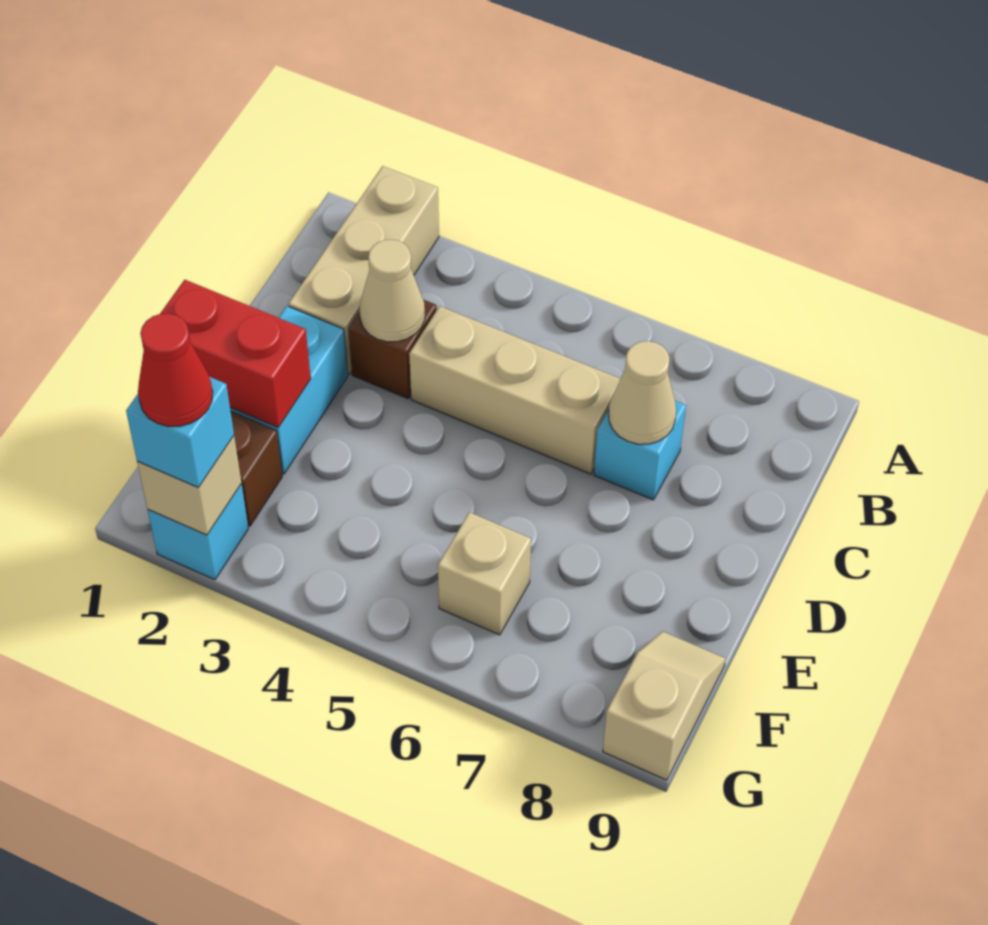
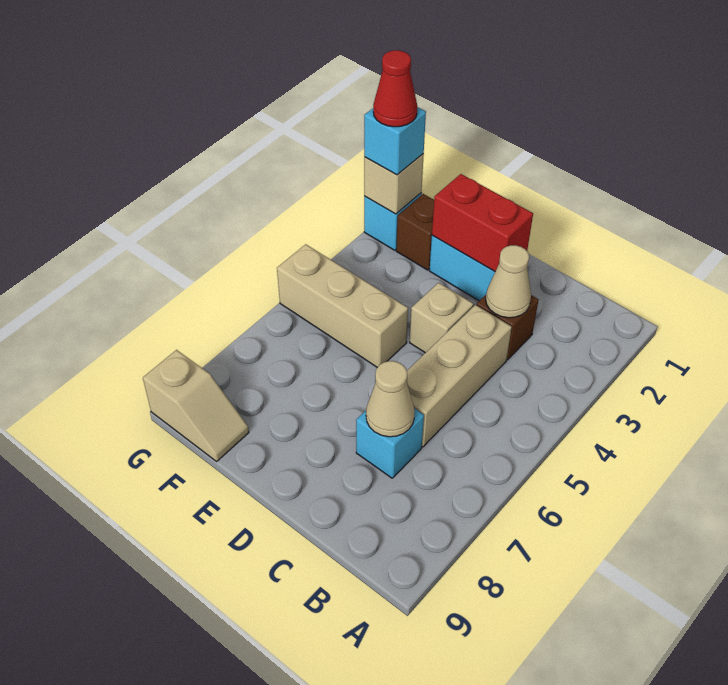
tan 1x3 brick [289,166,439,374] -> tan 1x3 brick moved to [277,244,408,368]
red 1x2 brick [160,280,311,427] -> red 1x2 brick turned to [432,174,533,271]
tan 1x1 brick [438,512,531,635] -> tan 1x1 brick moved to [410,283,474,353]

